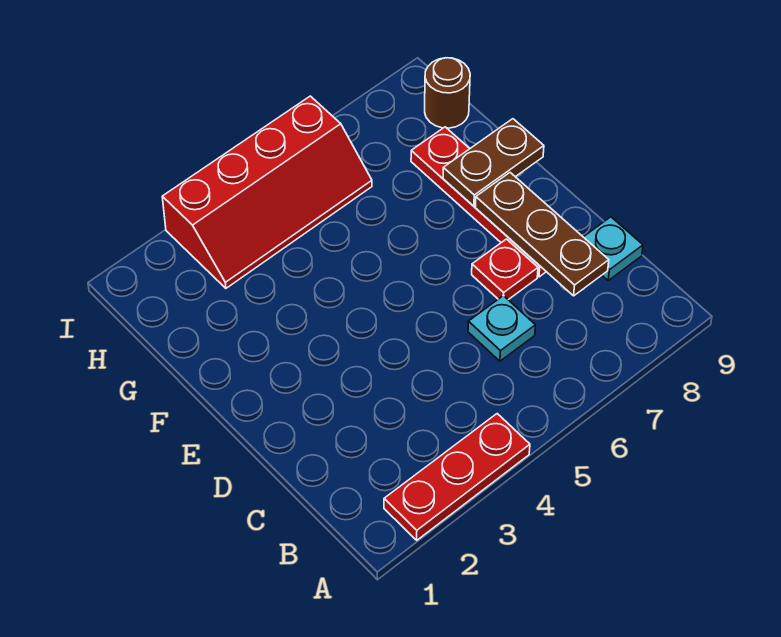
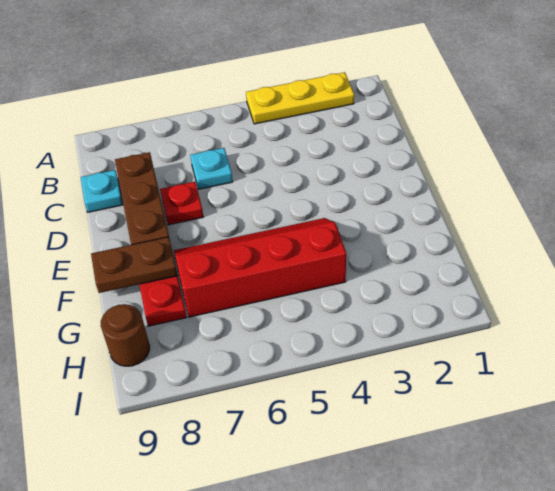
red 1x3 plate [384,414,530,540] -> yellow 1x3 plate [246,72,354,124]
red 2x4 slope [162,96,372,288] -> red 2x4 slope moved to [174,218,346,317]

